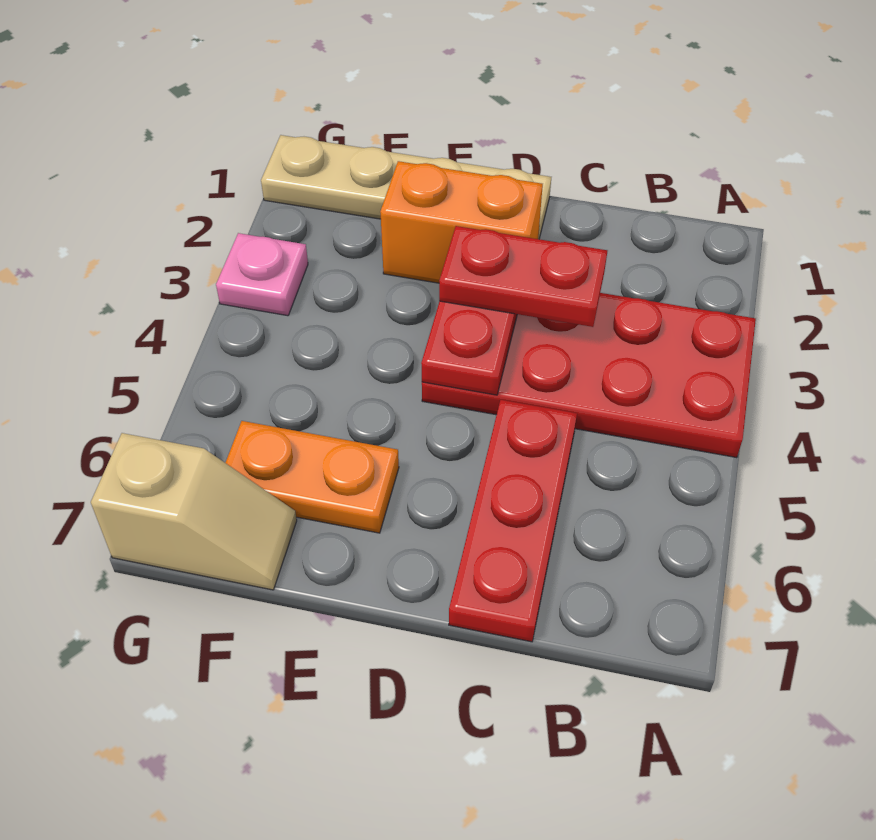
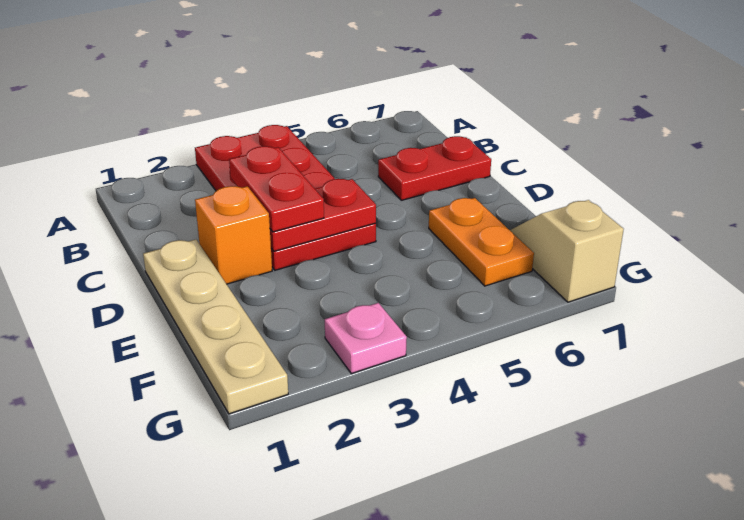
red 1x3 plate [449,400,577,642] -> red 1x2 plate [378,136,491,200]
orange 1x2 brick [380,161,543,283] -> orange 1x1 brick [195,186,272,284]

